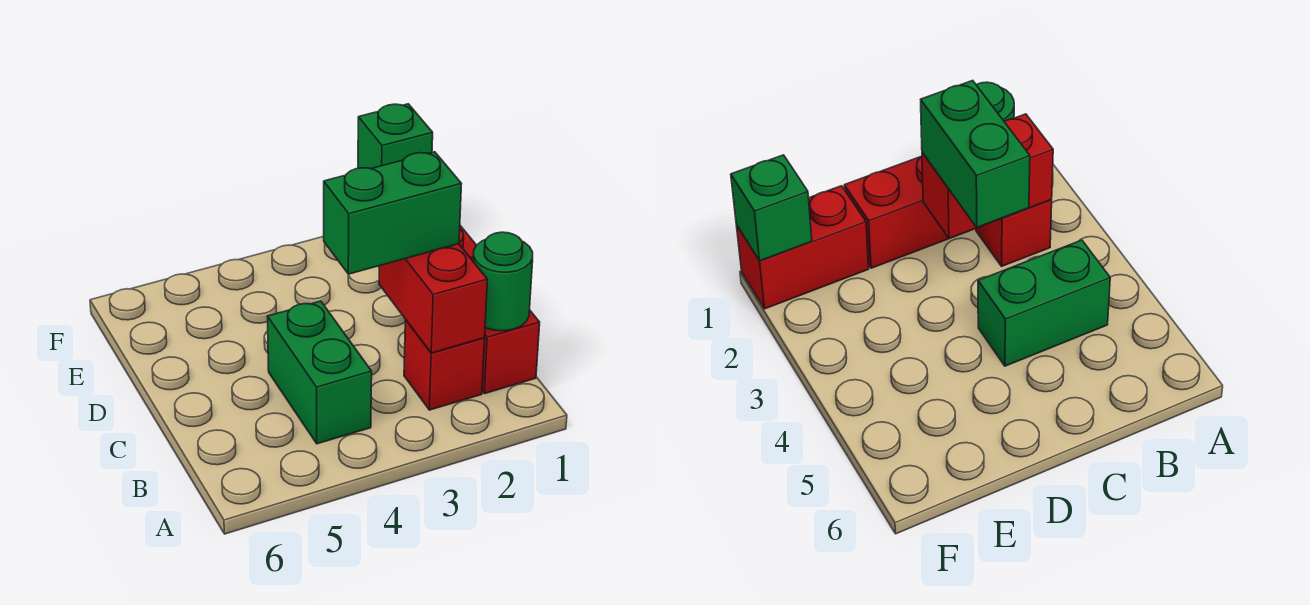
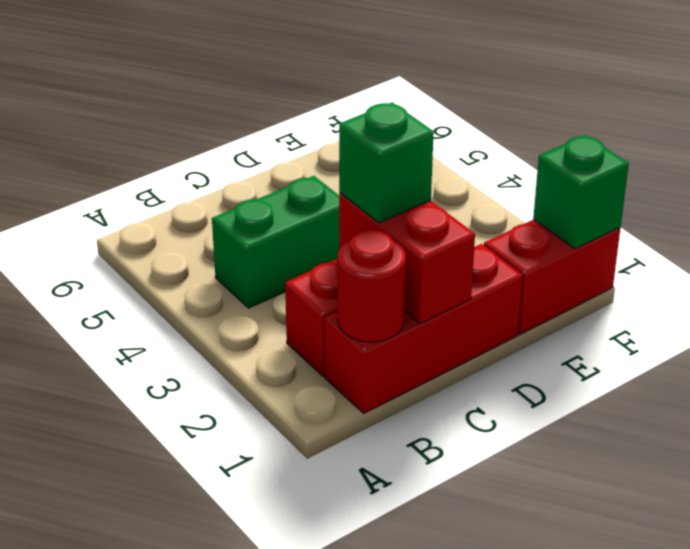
green 1x1 round brick [473,232,533,331] -> red 1x1 round brick [337,230,406,342]
red 1x2 brick [379,244,487,353] -> red 1x2 brick turned to [339,193,475,324]
green 1x2 brick [324,152,461,274] -> green 1x1 brick [339,102,434,223]

